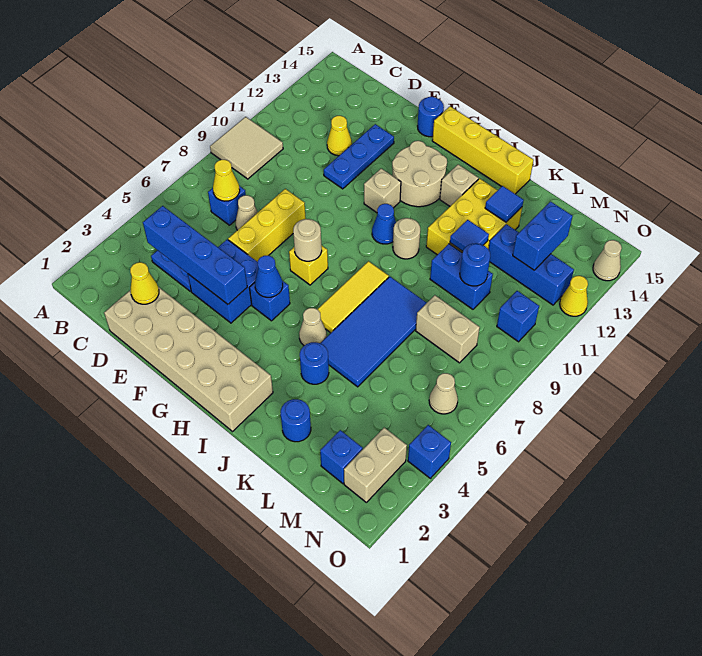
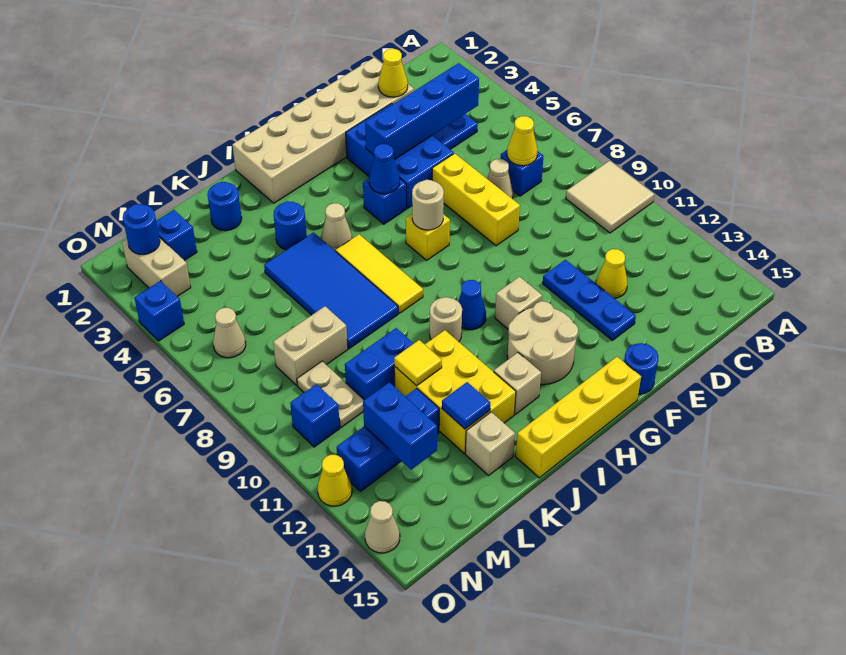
blue 2x2 brick [188,239,258,323] -> blue 2x3 brick [346,103,454,208]
blue 1x1 tile [450,220,489,251] -> yellow 1x1 tile [394,340,442,386]
none -> tan 1x1 brick [465,412,515,475]
blue 1x1 round brick [460,243,490,286] -> blue 1x1 round brick moved to [123,204,160,254]
none -> tan 1x2 plate [297,361,364,427]

